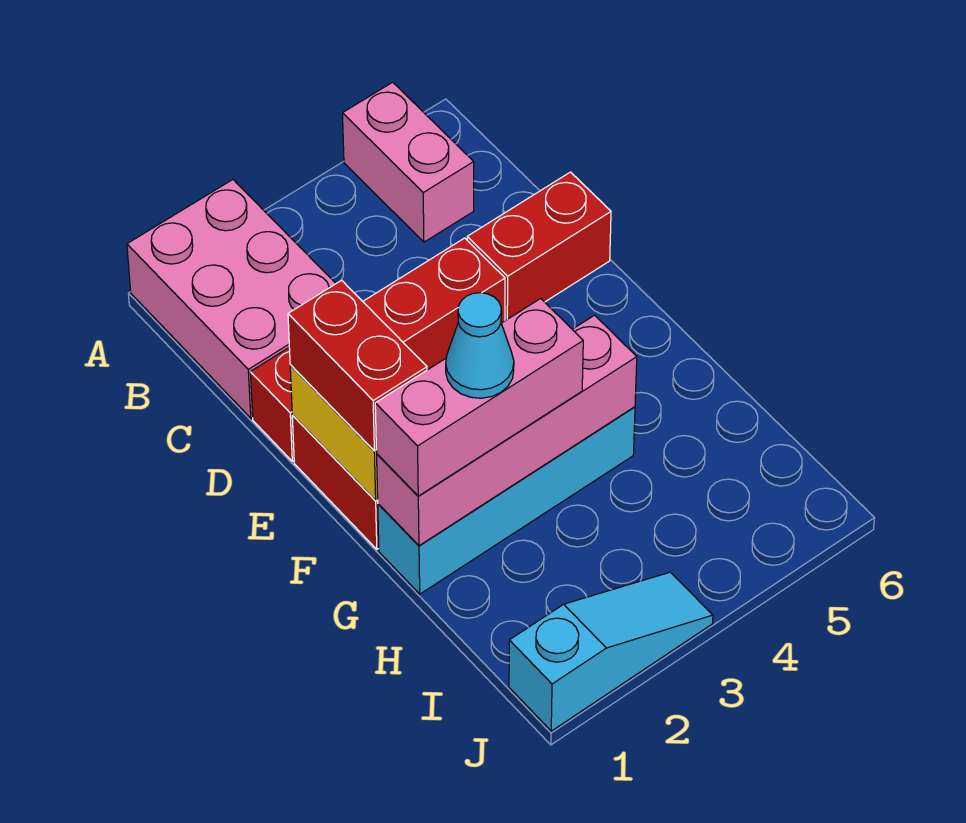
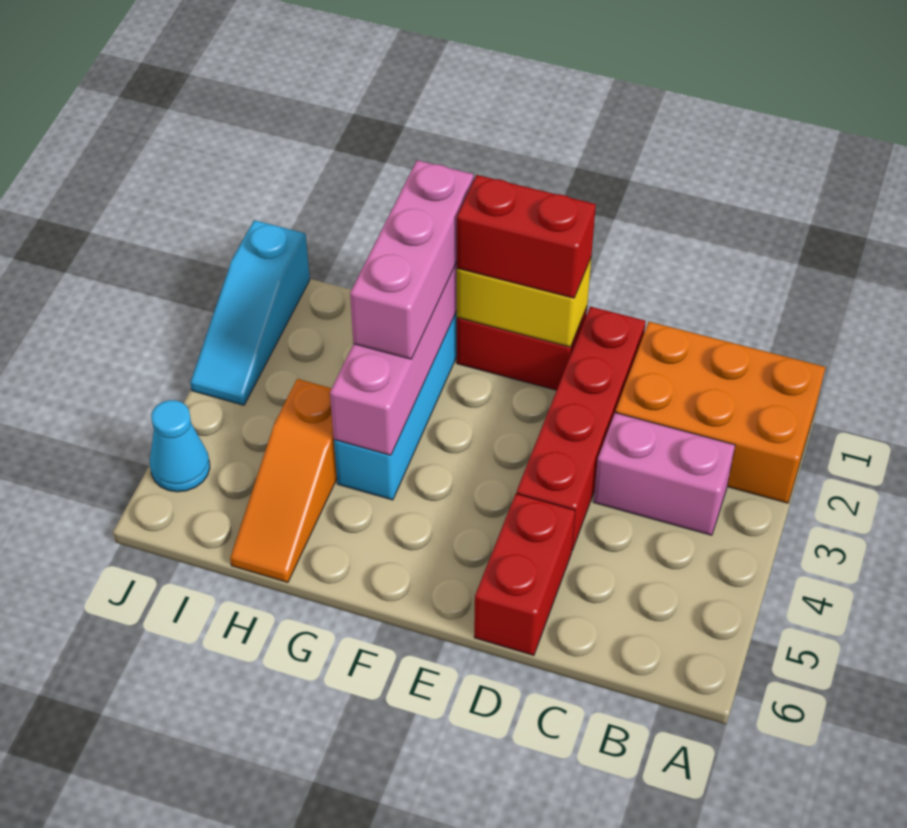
pink 2x3 brick [127,180,336,418] -> orange 2x3 brick [615,322,826,503]
pink 1x2 brick [343,82,474,242] -> pink 1x2 brick moved to [593,413,735,535]
cyan 1x1 cone [446,293,514,398] -> cyan 1x1 cone moved to [150,400,210,492]
none -> orange 1x3 slope [230,379,337,582]

